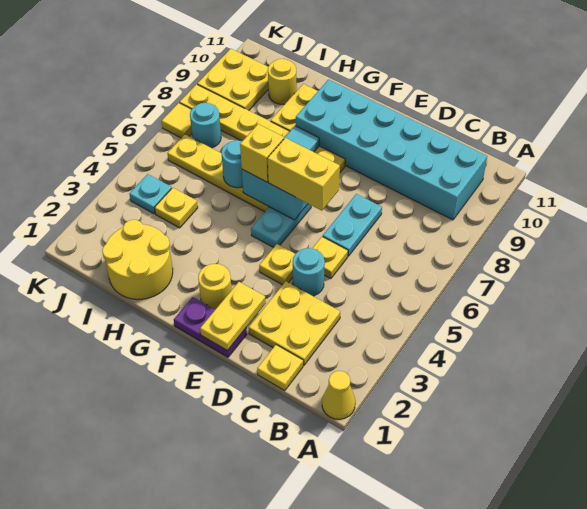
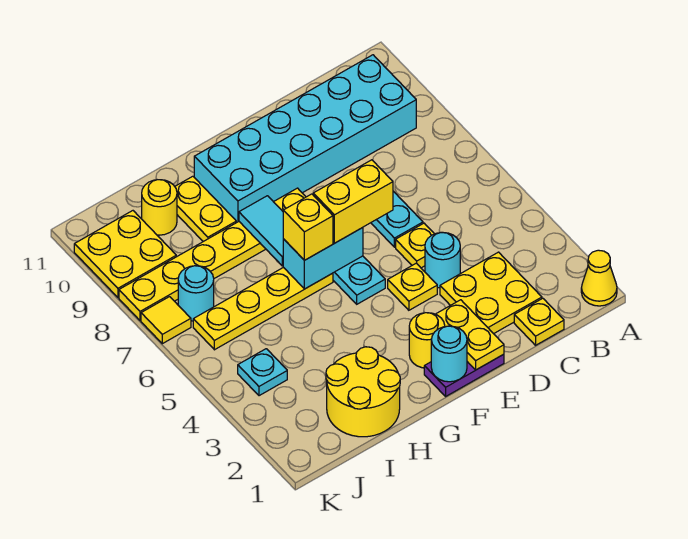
cyan 1x1 round brick [221,140,243,188] -> cyan 1x1 round brick moved to [431,326,467,382]
yellow 1x1 plate [155,188,198,228] -> none

